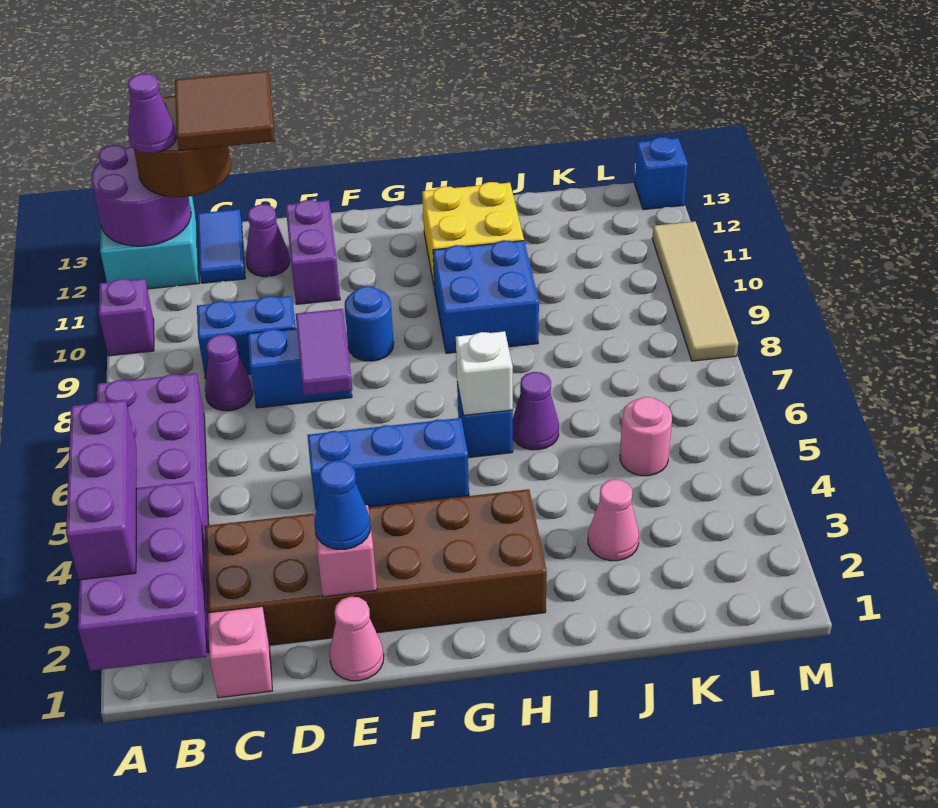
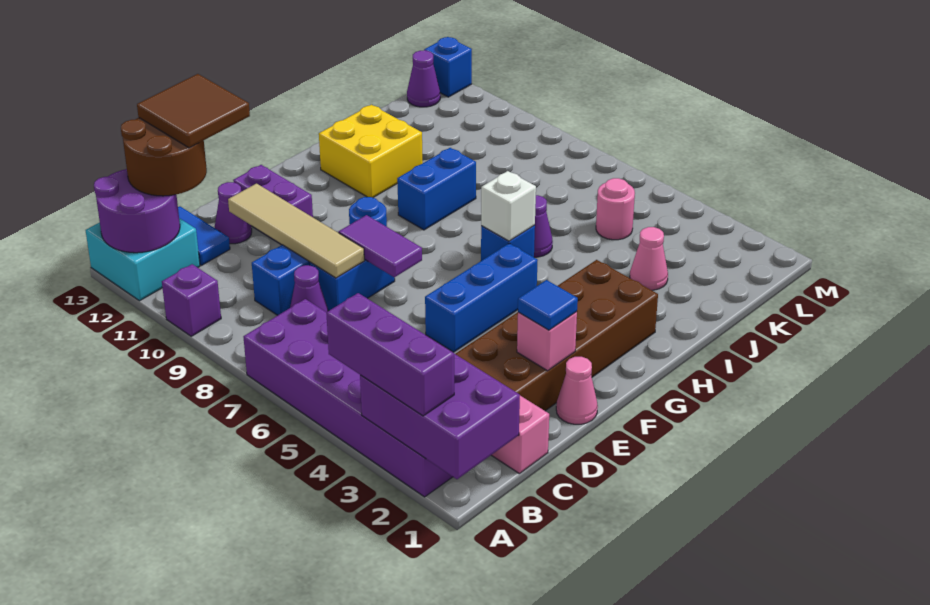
purple 1x1 cone [128,74,176,153] -> purple 1x1 cone moved to [407,50,440,107]
blue 1x1 cone [314,460,371,549] -> blue 1x1 tile [518,280,578,330]
blue 2x2 brick [433,240,539,353] -> blue 1x2 brick [397,148,476,230]
tan 1x4 tile [652,221,738,361] -> tan 1x4 tile moved to [228,184,364,278]

